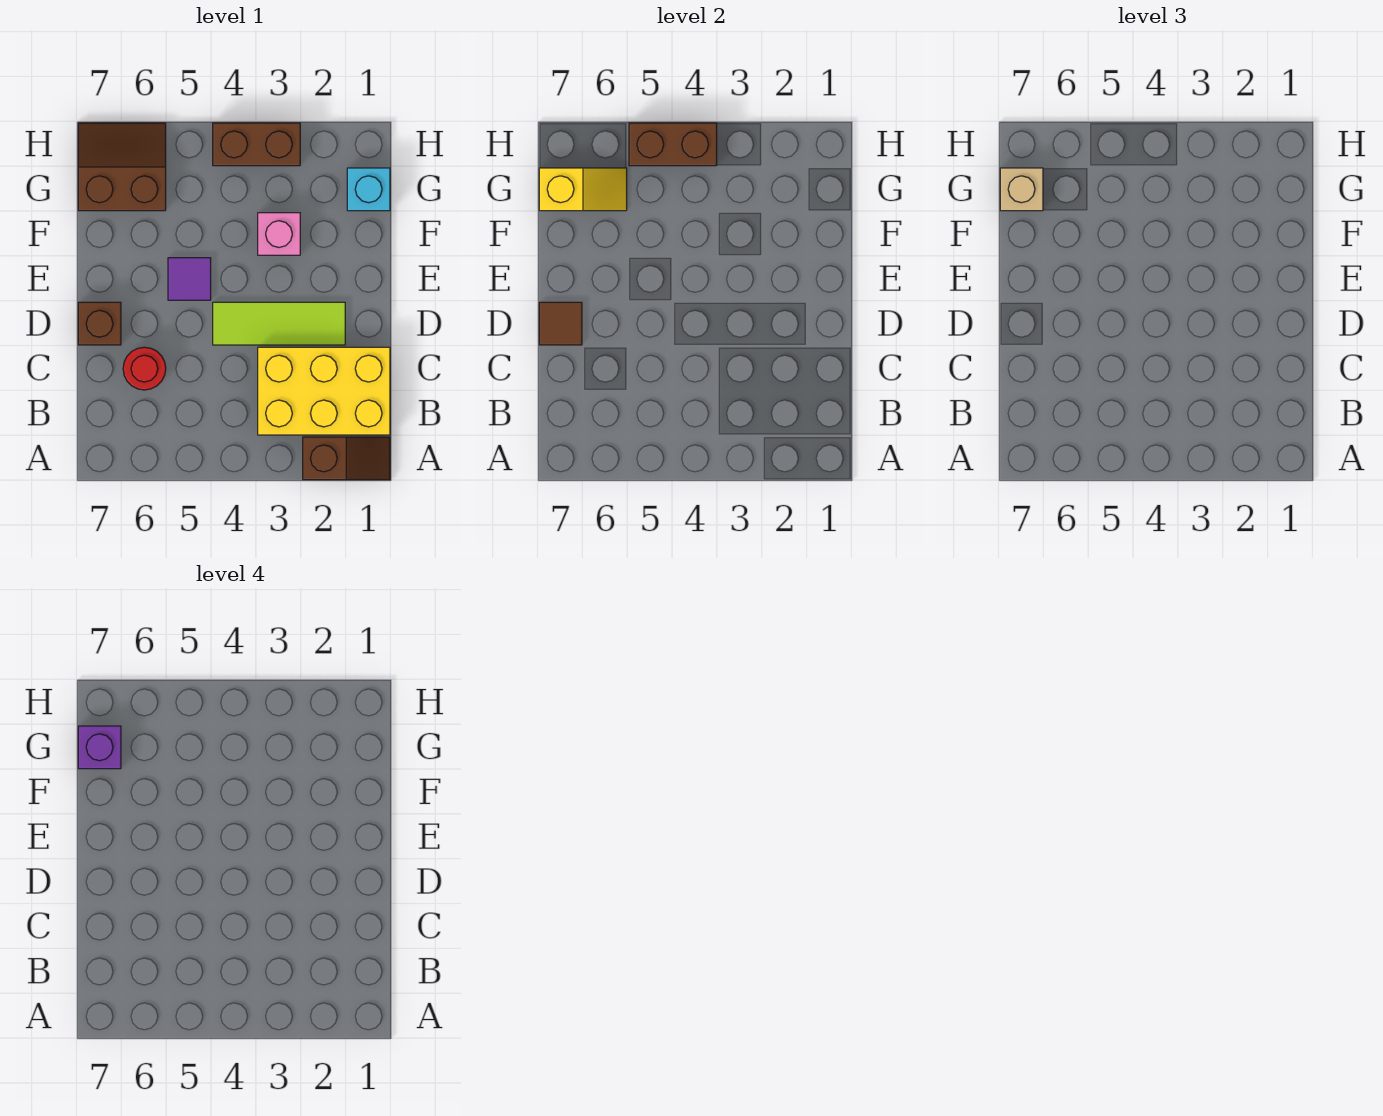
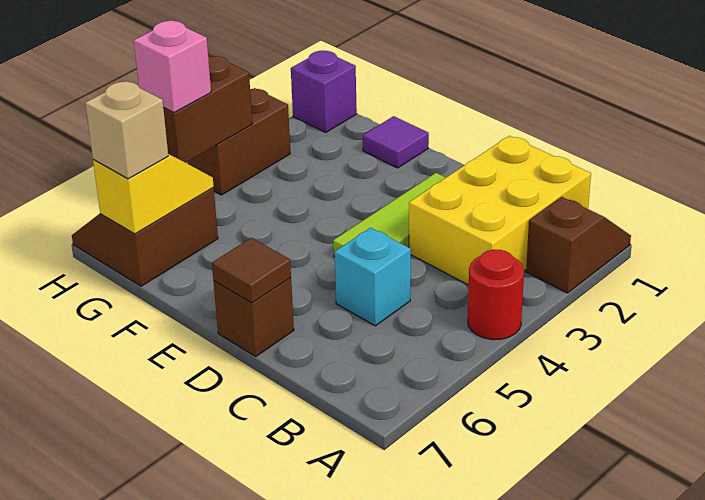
red 1x1 round brick [123,347,166,390] -> red 1x1 round brick moved to [468,250,524,340]
purple 1x1 tile [168,258,211,300] -> purple 1x1 tile moved to [363,116,429,168]
pink 1x1 brick [258,213,300,255] -> pink 1x1 brick moved to [134,21,211,113]
cyan 1x1 brick [347,168,390,211] -> cyan 1x1 brick moved to [335,228,411,326]
purple 1x1 brick [78,726,121,769] -> purple 1x1 brick moved to [291,51,357,132]

